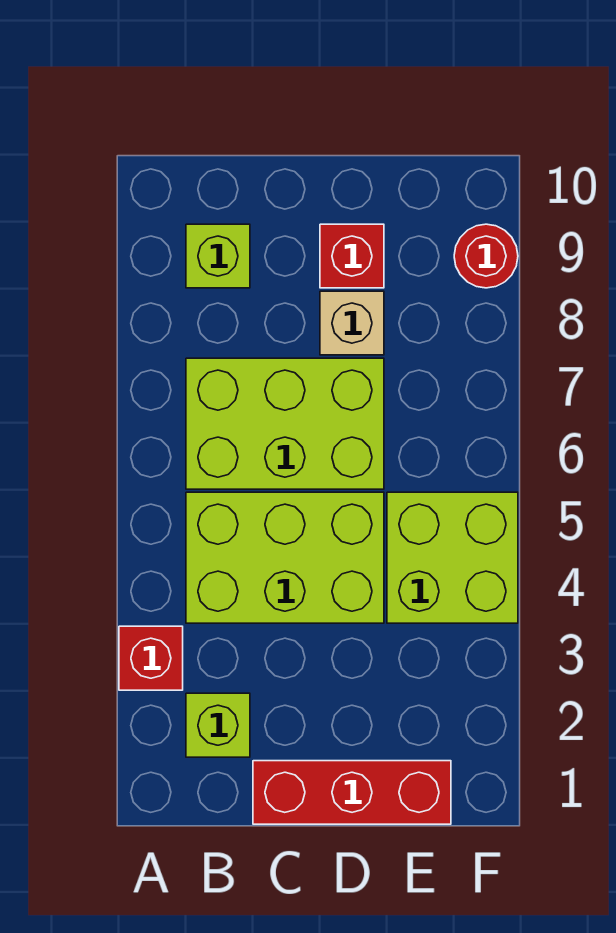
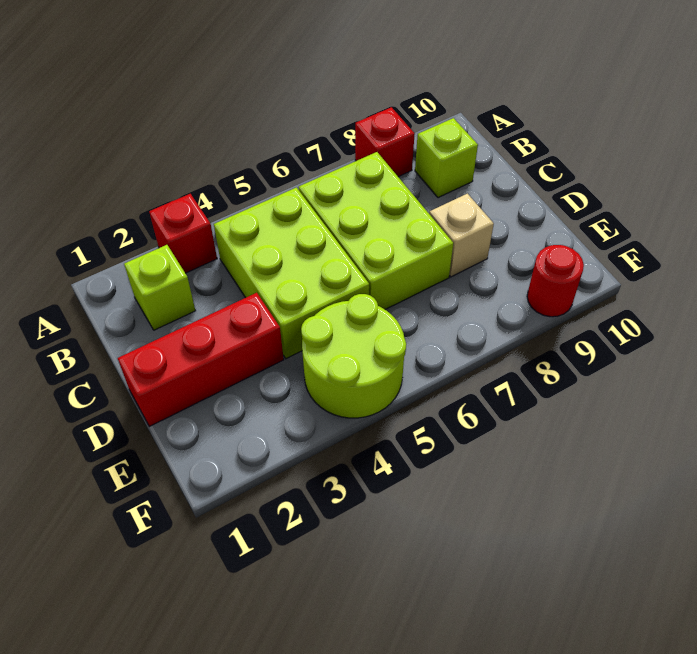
red 1x3 brick [253,761,451,824] -> red 1x3 brick turned to [118,293,284,426]
red 1x1 brick [320,224,384,288] -> red 1x1 brick moved to [355,107,415,177]
lime 2x2 brick [387,492,518,623] -> lime 2x2 round brick [301,294,406,418]

